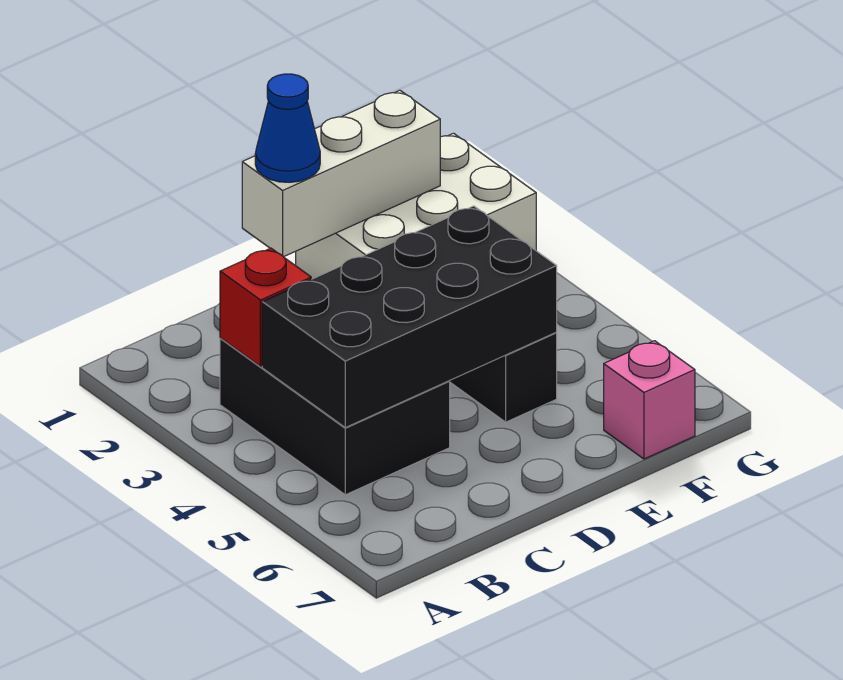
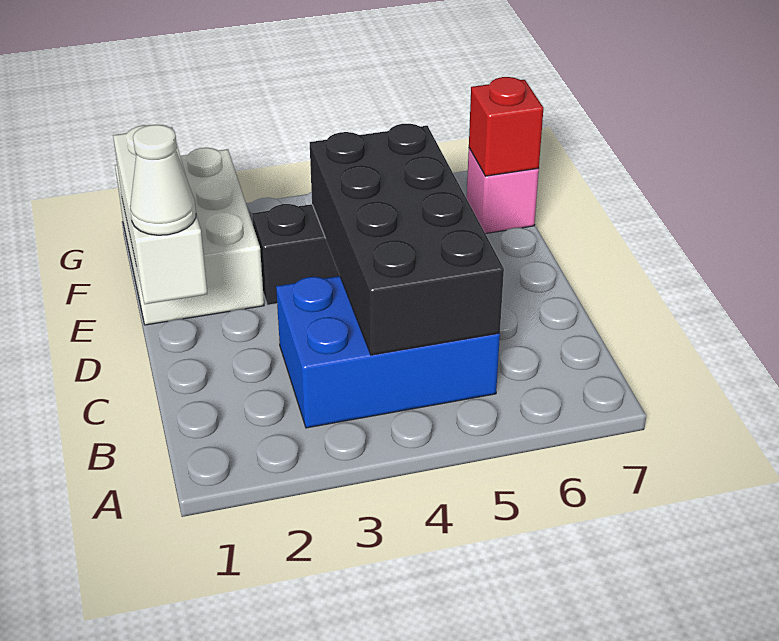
black 2x3 brick [220,338,450,495] -> blue 2x3 brick [276,276,500,428]
red 1x1 brick [220,248,311,367] -> red 1x1 brick moved to [469,77,543,176]
blue 1x1 cone [255,74,320,182] -> white 1x1 cone [130,125,196,235]

